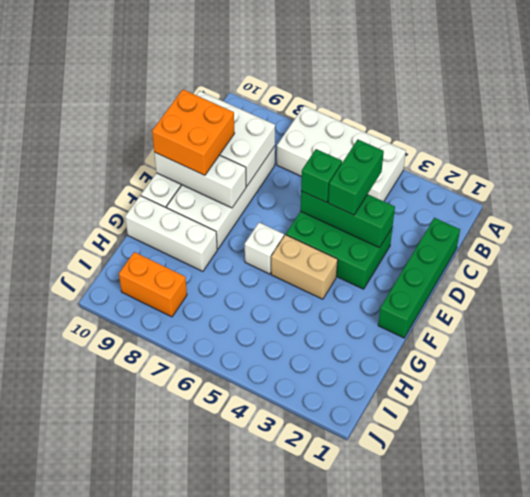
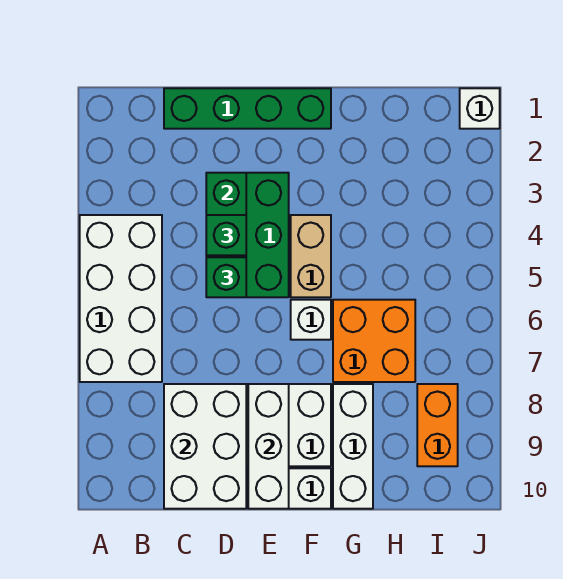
green 1x2 brick [328,140,384,215] -> green 1x1 brick [206,215,246,255]
orange 2x2 brick [152,90,235,175] -> orange 2x2 brick moved to [333,300,415,382]
none -> white 1x1 brick [460,88,500,129]

